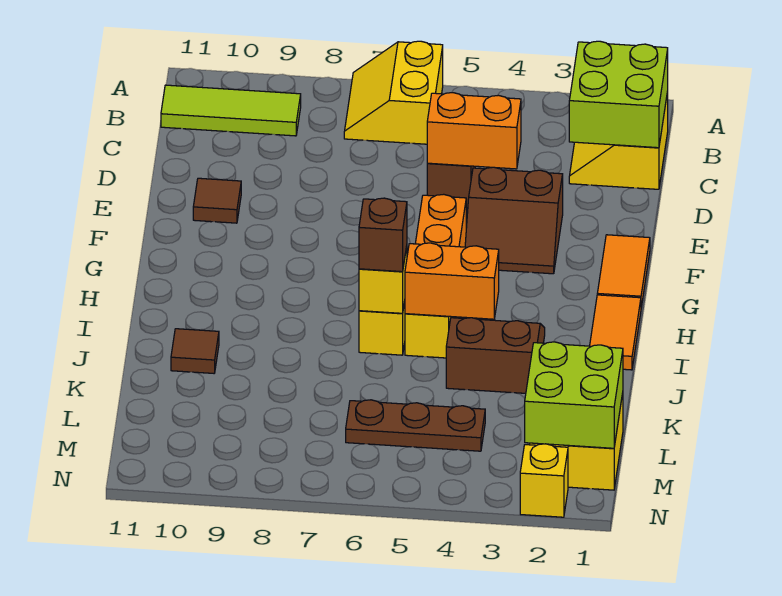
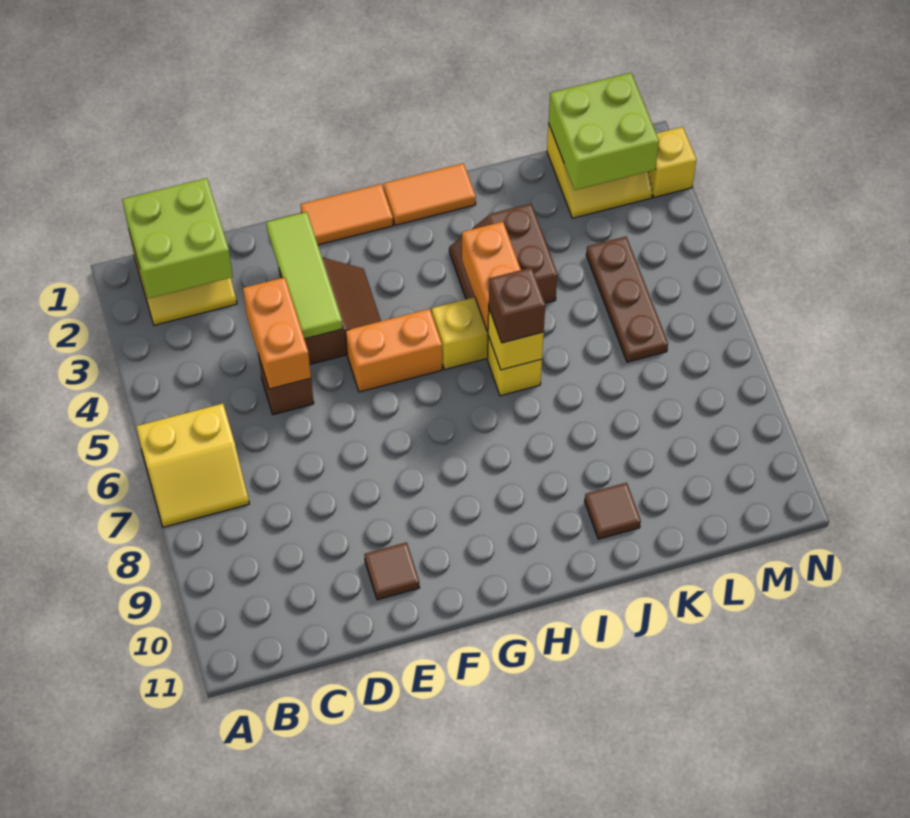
lime 1x3 tile [161,85,301,136] -> lime 1x3 tile moved to [266,212,343,339]

